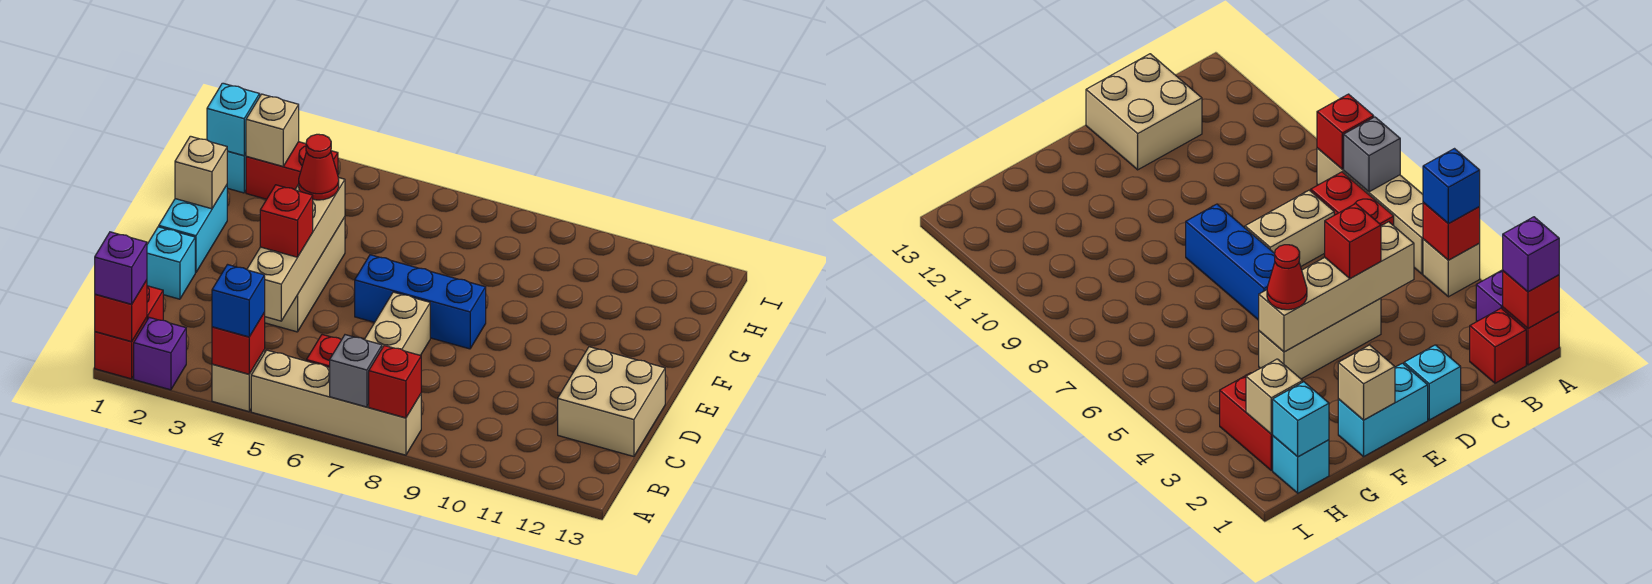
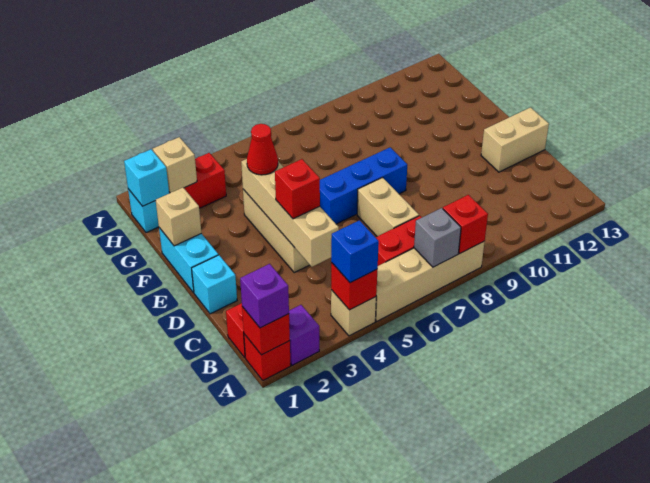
tan 2x2 brick [558,347,665,457] -> tan 1x2 brick [481,108,549,172]

